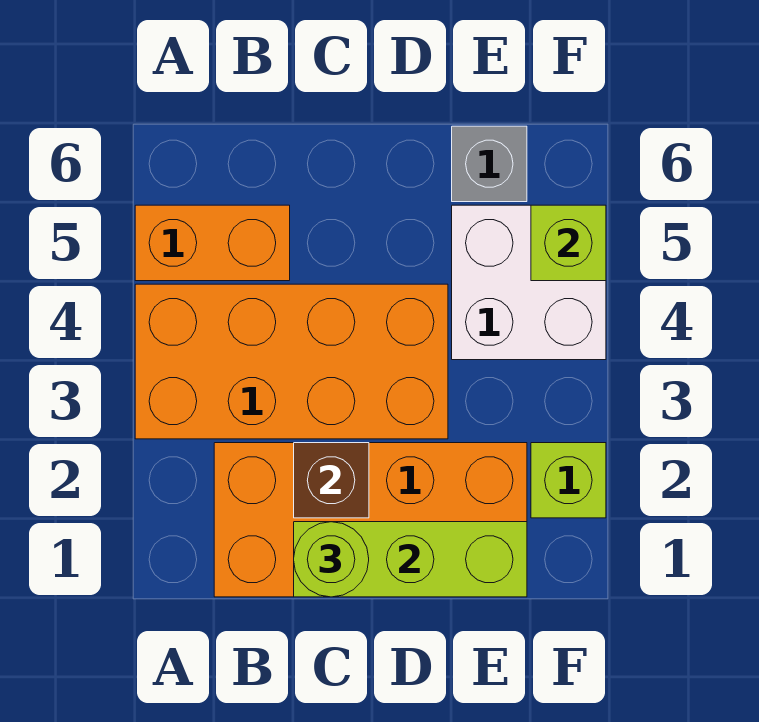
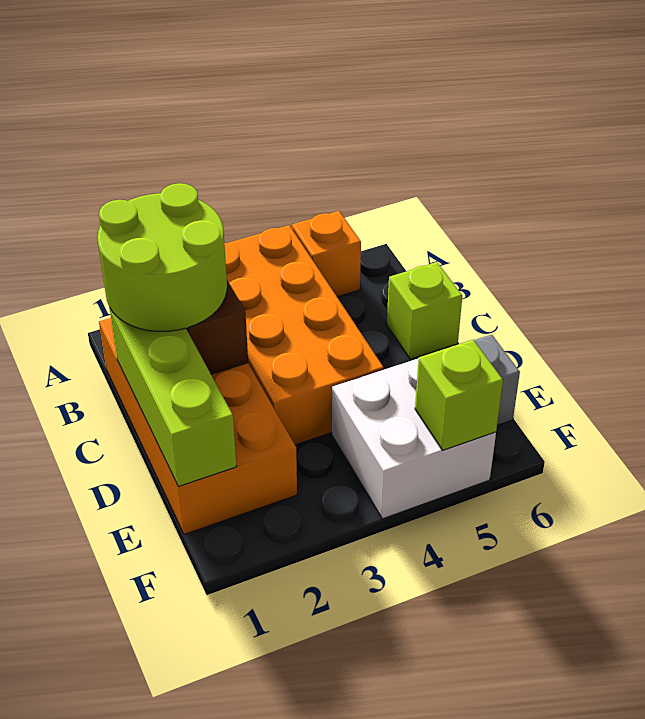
orange 1x2 brick [135,205,290,281] -> orange 1x1 brick [292,211,361,297]
lime 1x1 round brick [294,522,369,597] -> lime 2x2 round brick [97,183,227,331]
lime 1x1 brick [531,443,606,518] -> lime 1x1 brick moved to [387,262,462,359]

